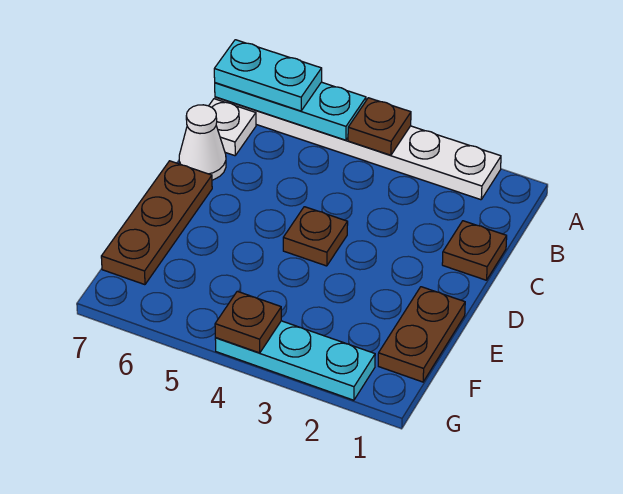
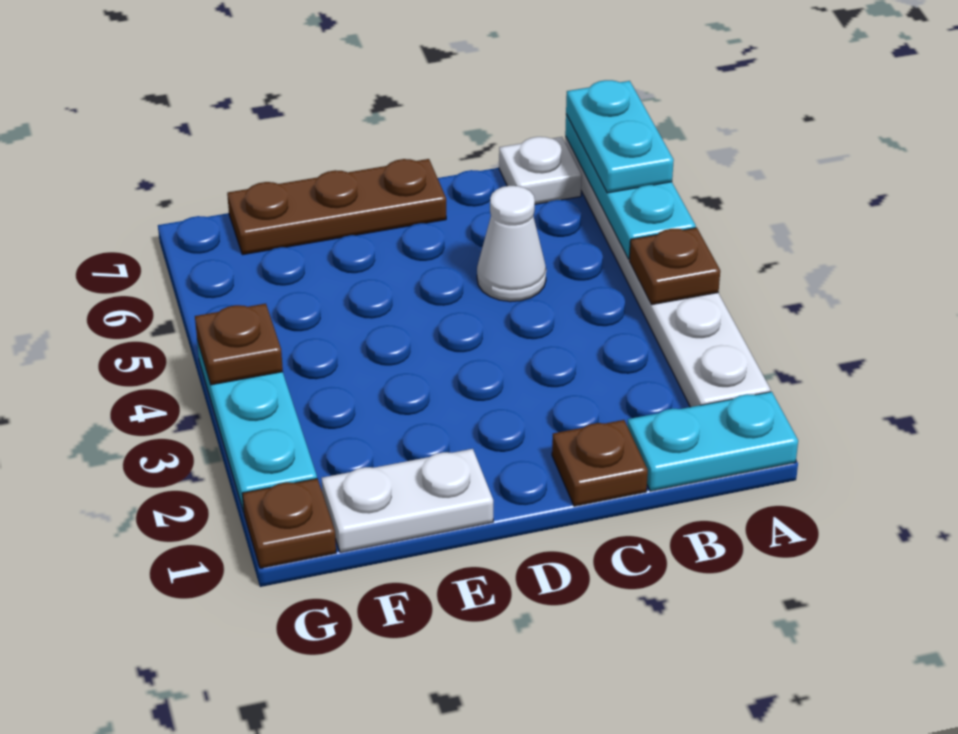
none -> cyan 1x2 plate [627,392,798,491]
white 1x1 cone [179,105,226,180] -> white 1x1 cone moved to [477,186,546,302]
brown 1x1 plate [283,207,348,266] -> brown 1x1 plate moved to [242,479,336,568]
brown 1x2 plate [378,287,465,382] -> white 1x2 plate [322,449,493,553]

